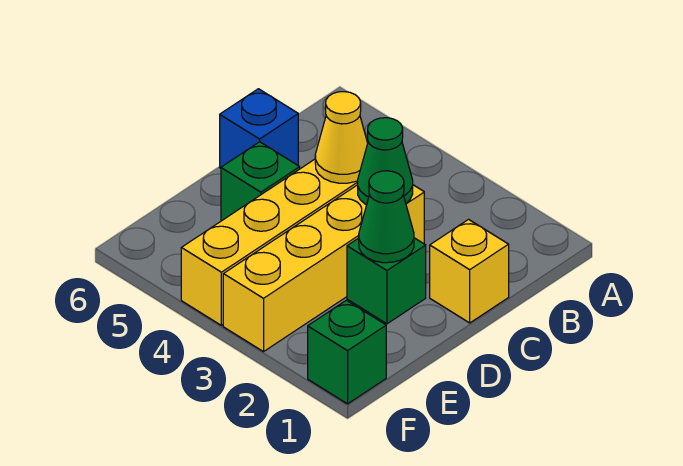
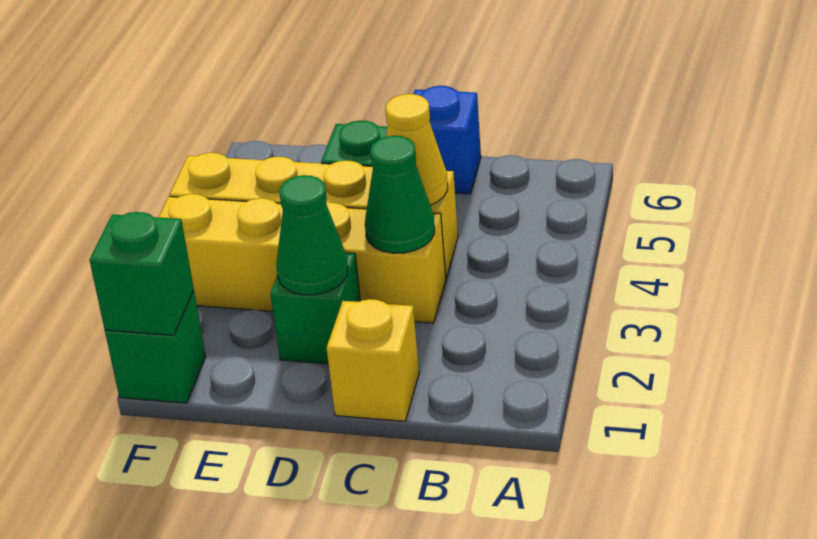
none -> green 1x1 brick [90,212,194,335]

